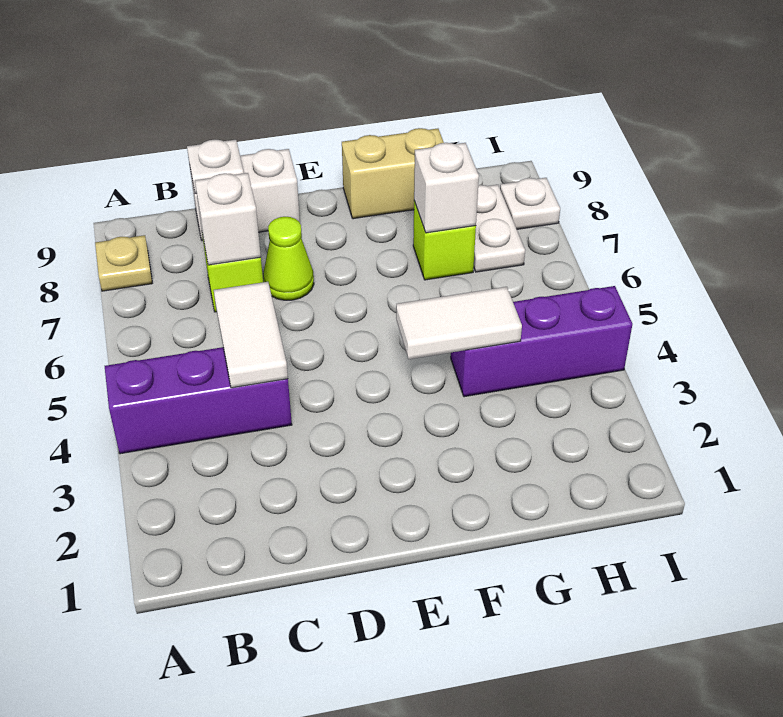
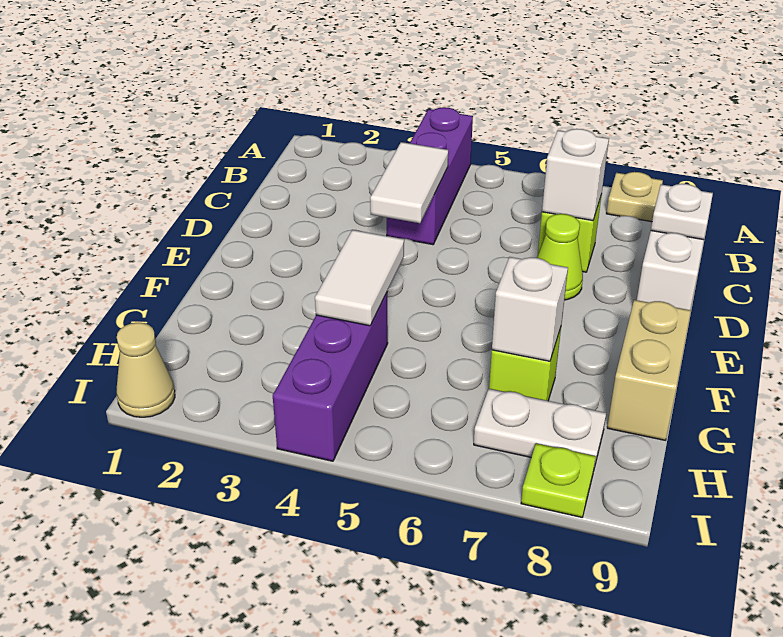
white 1x2 tile [214,282,288,388] -> white 1x2 tile turned to [370,142,448,223]
none -> tan 1x1 cone [116,323,175,417]
white 1x1 plate [500,178,560,229] -> lime 1x1 plate [521,443,596,517]

